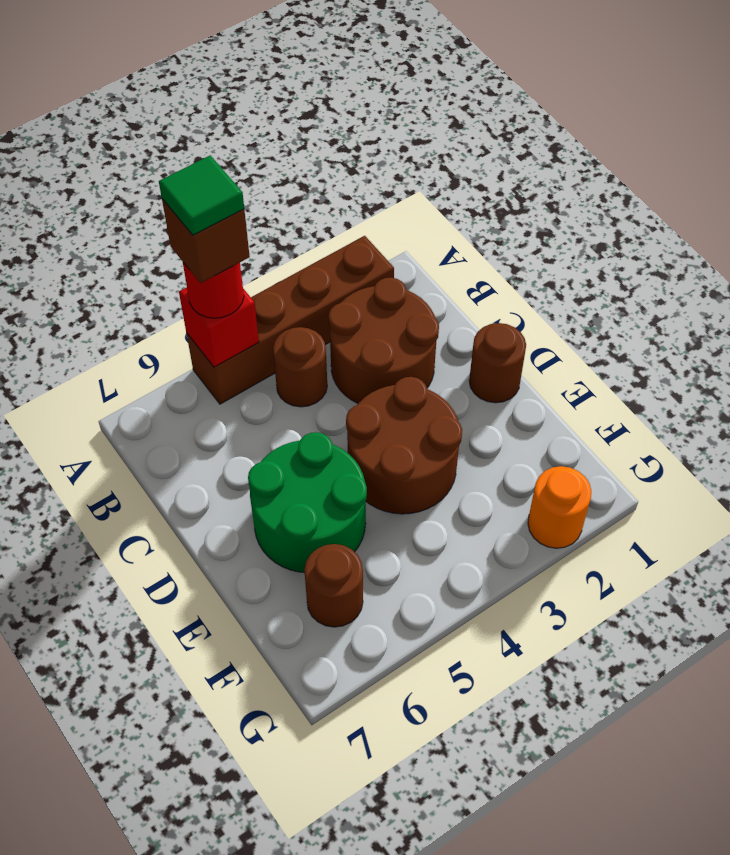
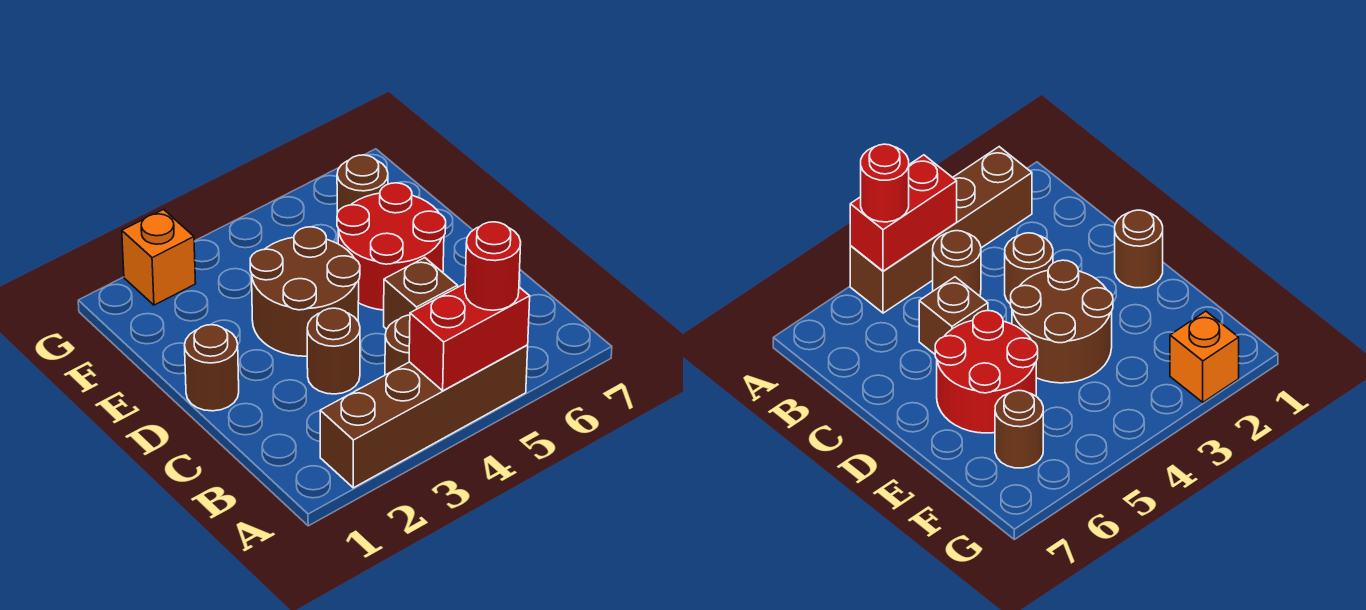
red 1x1 brick [179,287,259,367] -> red 1x2 brick [409,284,530,391]
brown 1x1 brick [162,199,250,283] -> brown 1x1 brick moved to [384,258,458,329]
green 1x1 tile [159,155,244,235] -> none
brown 2x2 round brick [328,278,439,403] -> brown 1x1 round brick [307,308,360,394]
green 2x2 round brick [248,432,367,572] -> red 2x2 round brick [337,183,446,310]
orange 1x1 round brick [528,466,591,548] -> orange 1x1 brick [122,210,196,305]

